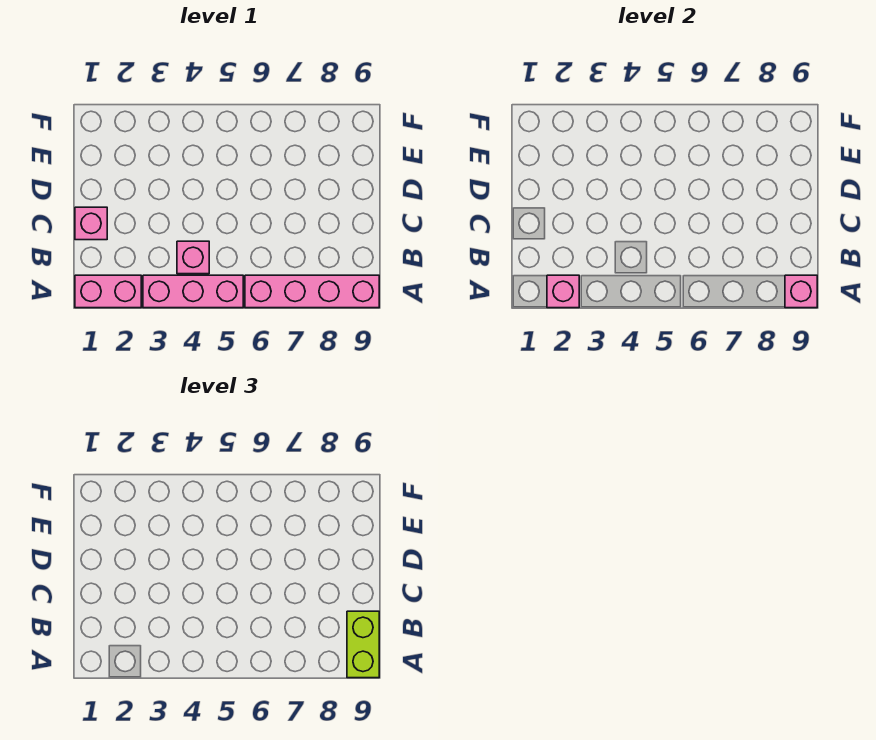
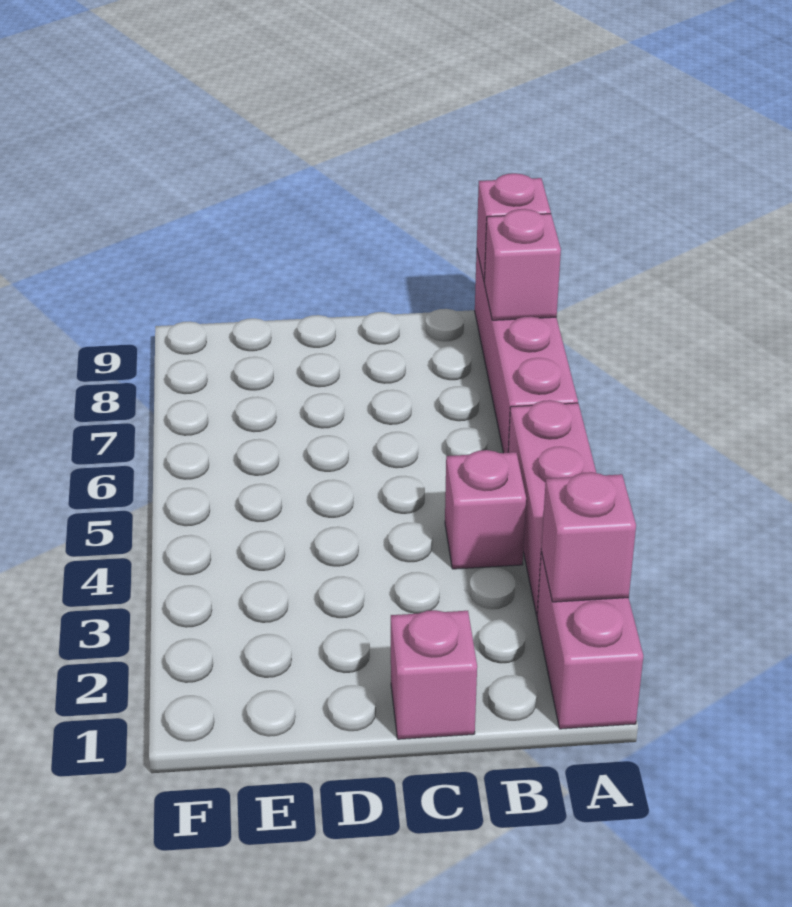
none -> pink 1x1 brick [484,209,561,320]
lime 1x2 brick [347,611,379,678] -> none

